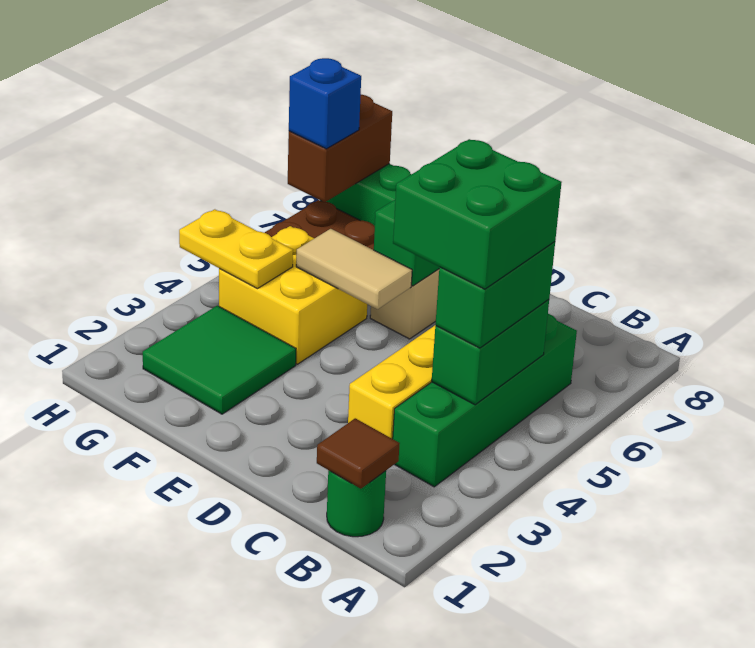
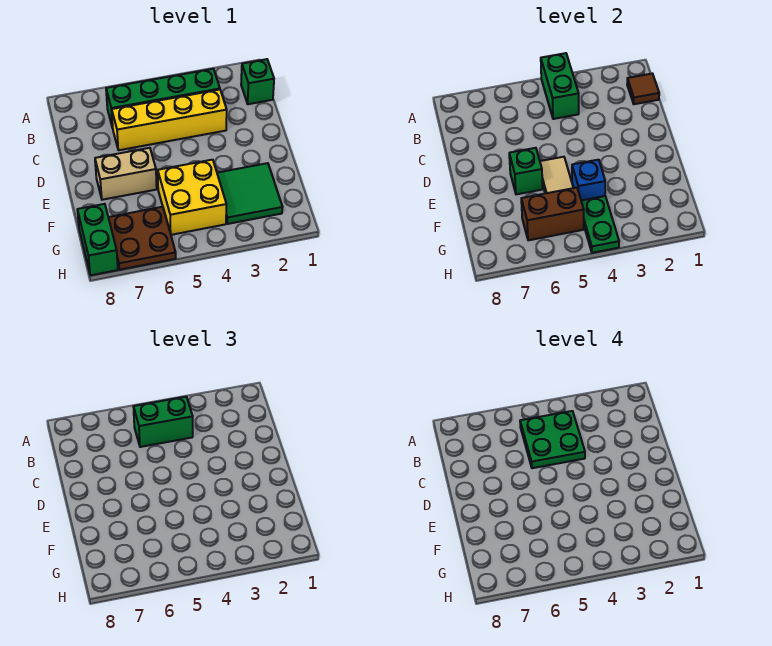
green 1x1 round brick [327,470,386,537] -> green 1x1 brick [241,59,274,104]
green 1x2 brick [432,299,549,405] -> green 1x2 brick turned to [541,53,579,119]
green 2x2 brick [393,139,562,289] -> green 2x2 plate [520,411,585,468]
yellow 1x2 plate [179,209,293,289] -> green 1x2 plate [581,196,619,253]
brown 1x2 brick [288,95,392,202] -> brown 1x2 brick moved to [521,188,584,240]
blue 1x1 brick [289,58,361,149] -> blue 1x1 brick moved to [572,160,605,201]

